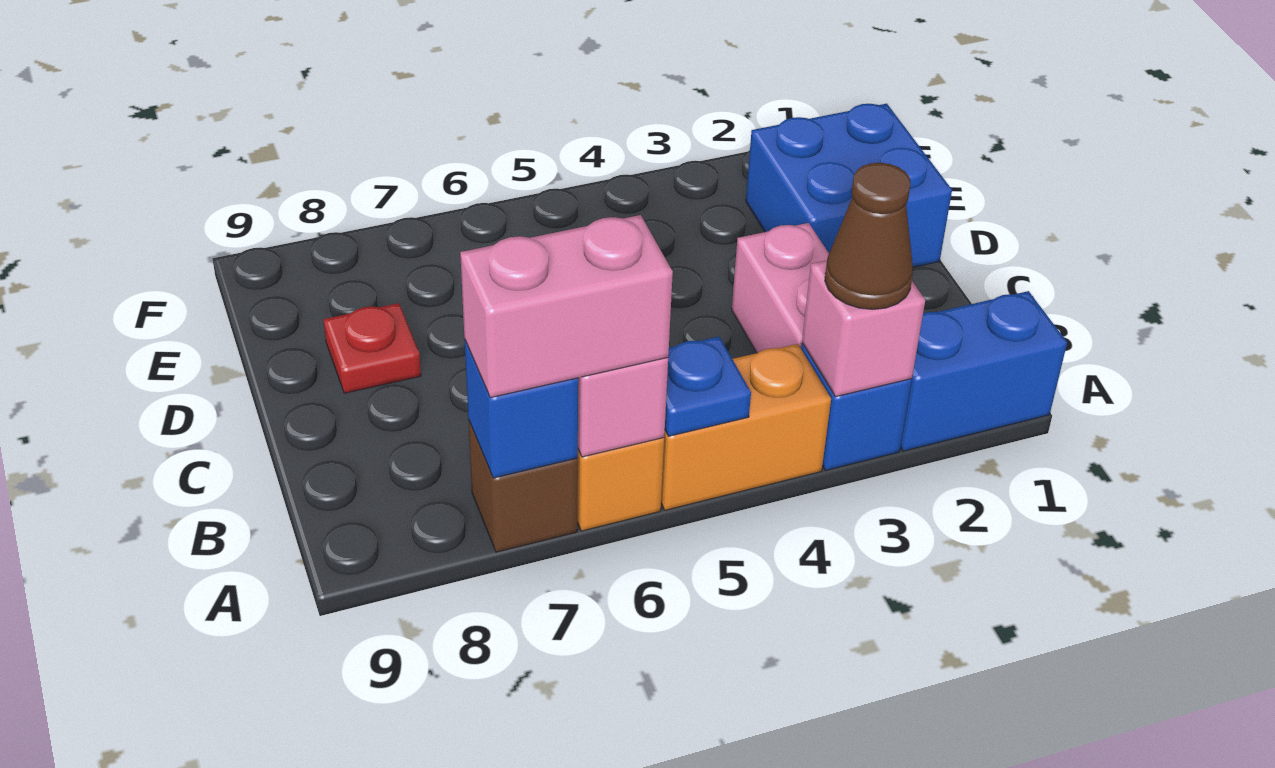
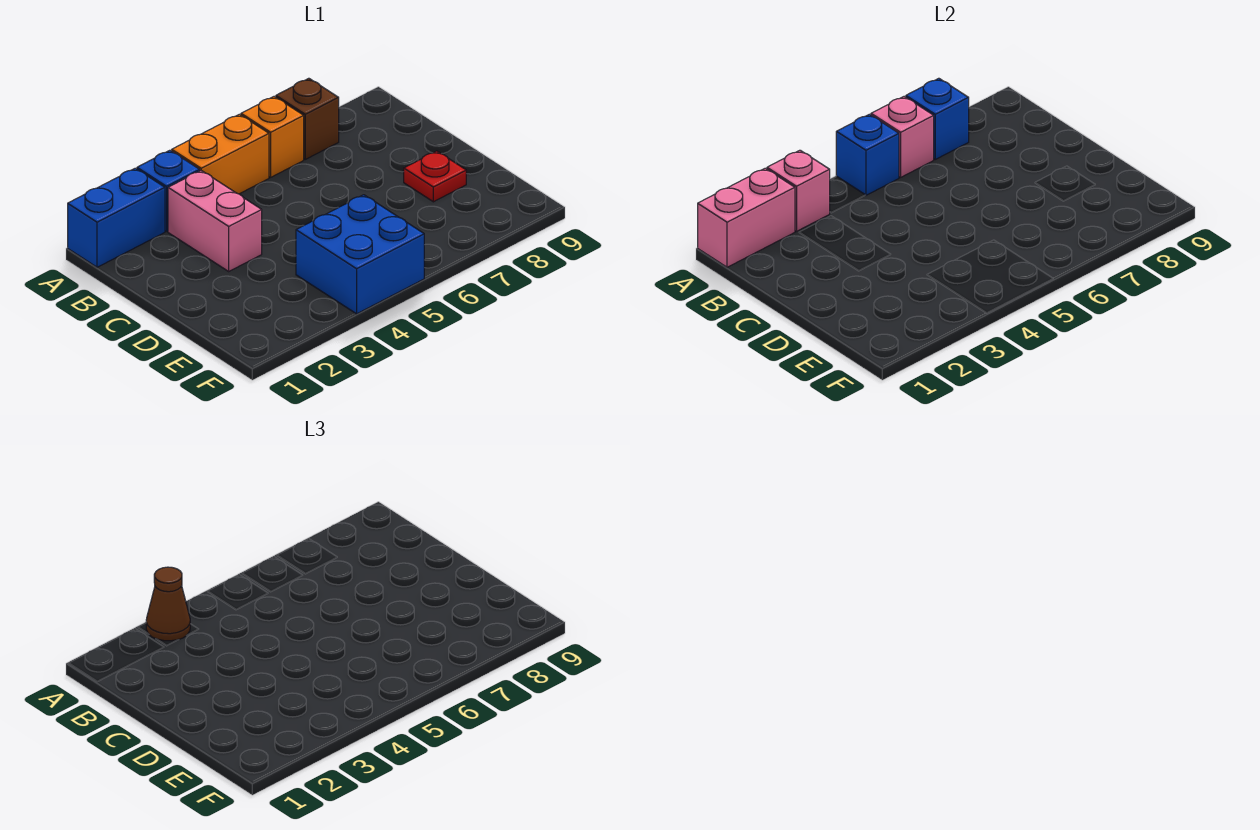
blue 1x1 plate [665,337,751,436] -> blue 1x1 brick [836,114,899,195]
pink 1x2 brick [460,215,673,398] -> pink 1x2 brick moved to [698,168,795,267]
blue 2x2 brick [746,104,952,267] -> blue 2x2 brick moved to [296,195,424,314]

